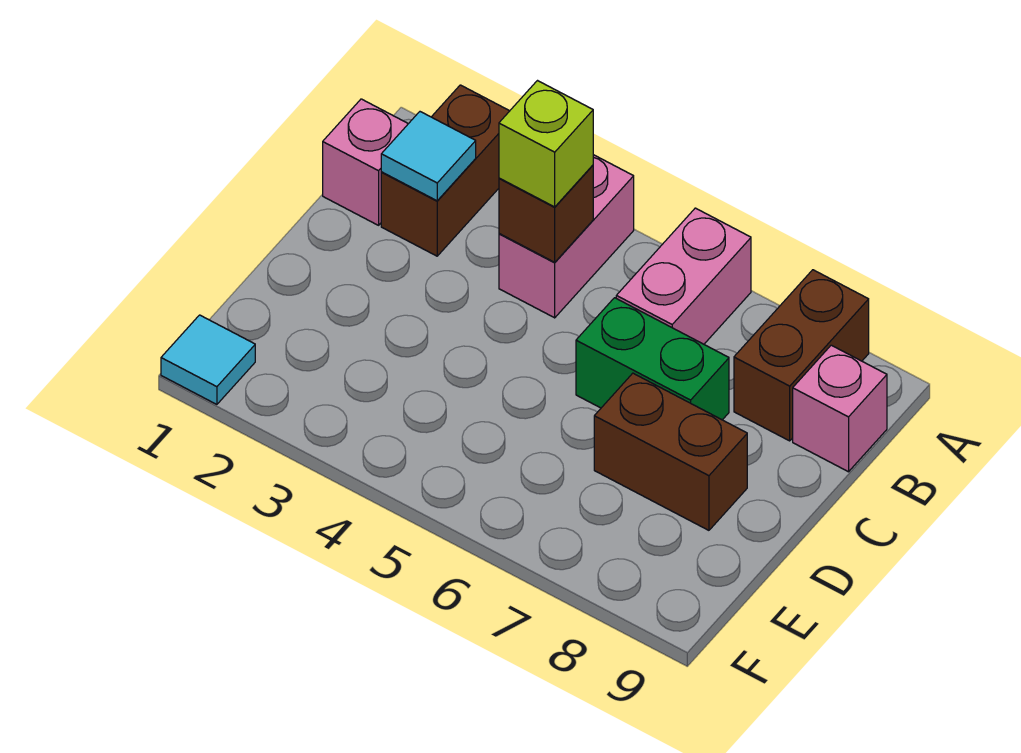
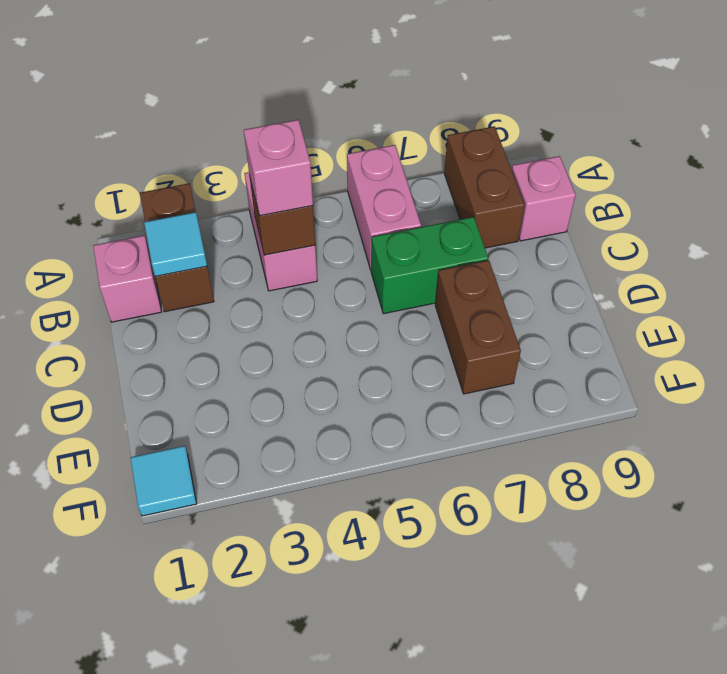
lime 1x1 brick [499,81,593,207] -> pink 1x1 brick [244,120,313,216]
brown 1x2 brick [594,373,747,530] -> brown 1x2 brick turned to [435,260,521,394]

